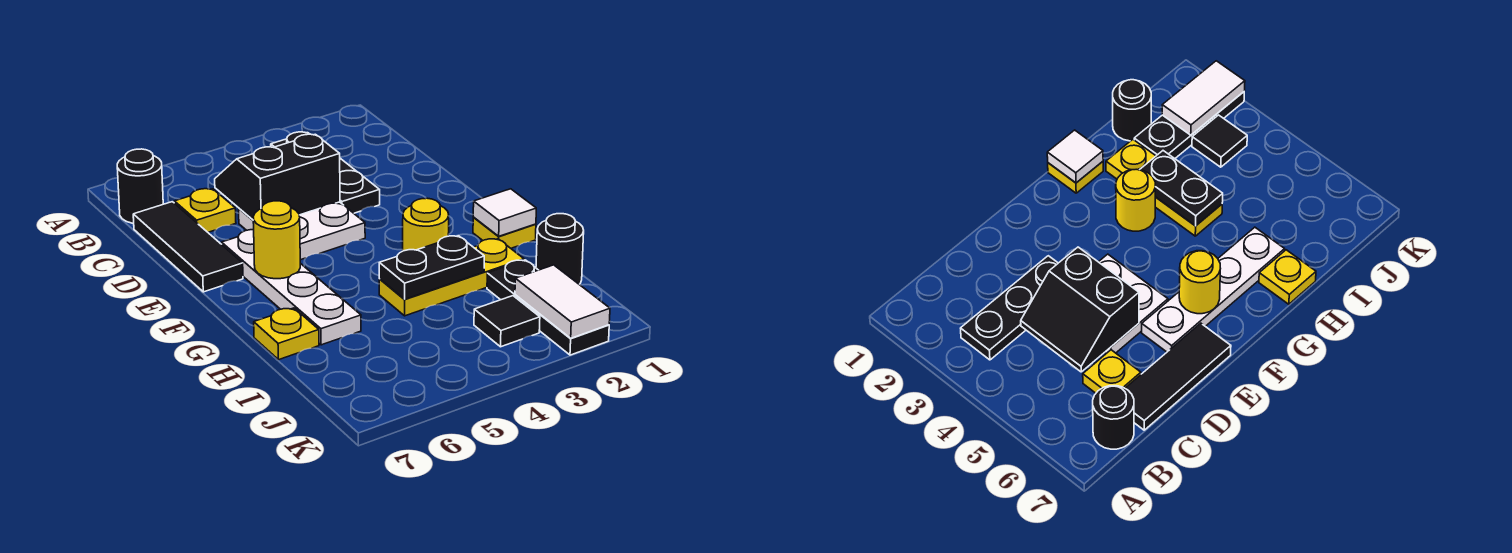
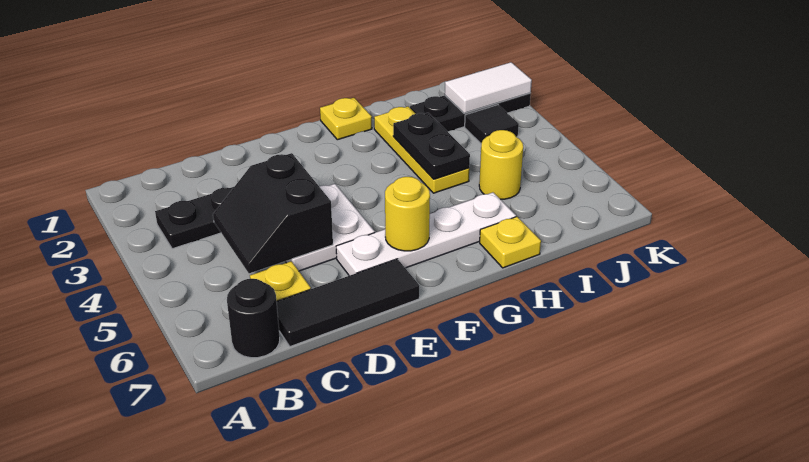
white 1x1 tile [473,189,536,236] -> none
yellow 1x1 round brick [403,198,449,251] -> yellow 1x1 round brick moved to [479,130,523,199]
black 1x1 round brick [536,214,584,284] -> none

